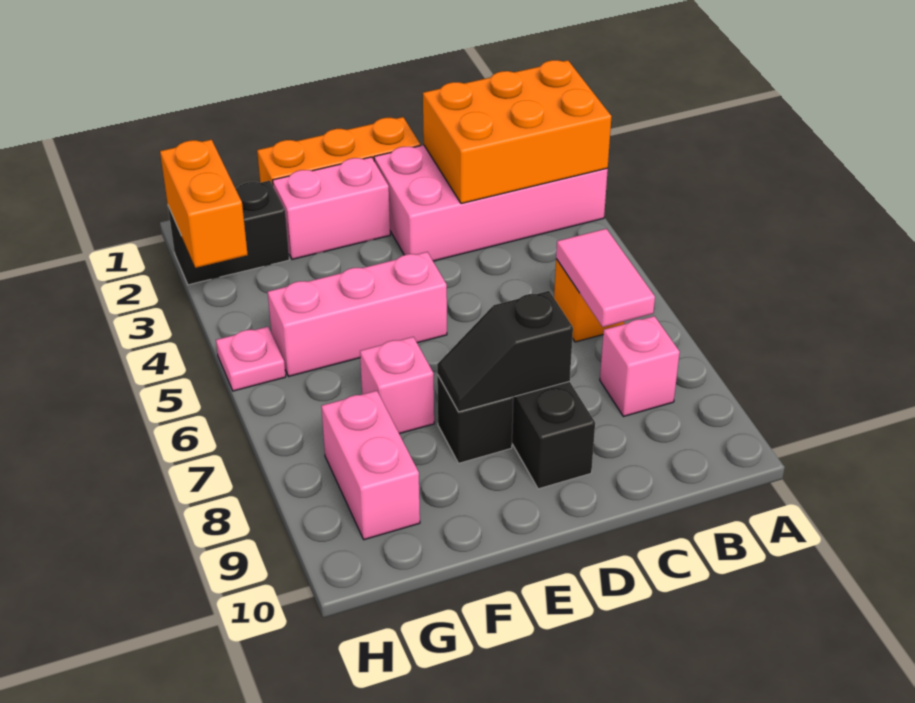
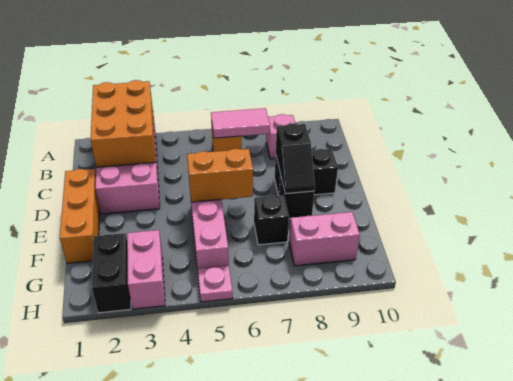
pink 1x2 brick [273,157,390,259] -> pink 1x2 brick moved to [127,230,165,309]
pink 1x1 brick [360,337,434,434] -> black 1x1 brick [254,195,289,245]
orange 1x2 brick [160,140,248,268] -> orange 1x2 brick moved to [187,149,253,202]

